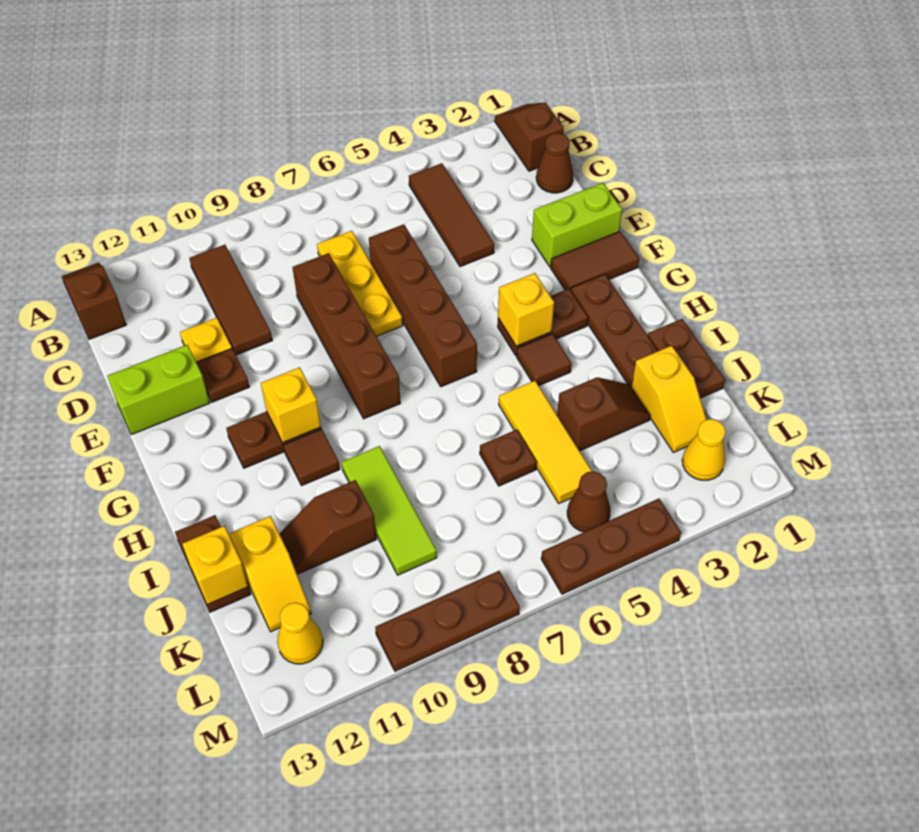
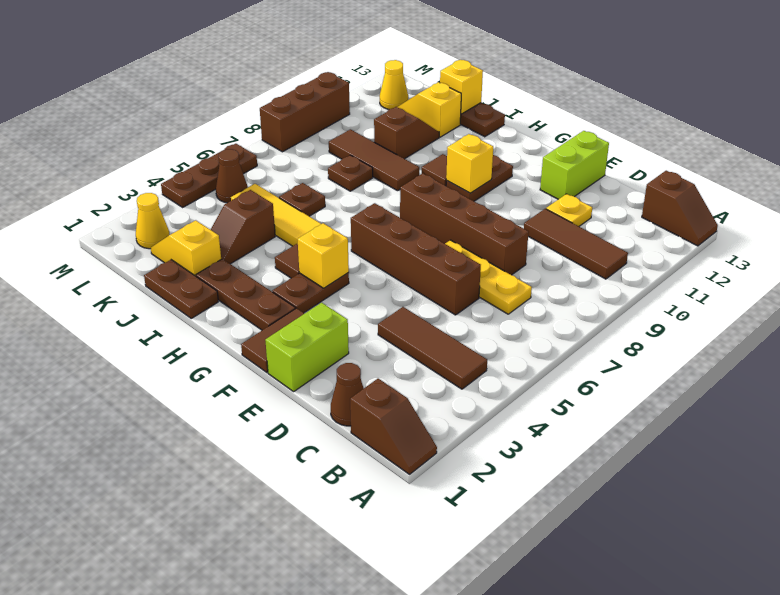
brown 1x1 plate [196,349,249,402] -> brown 1x1 plate moved to [328,155,373,191]
lime 1x3 tile [342,446,437,575] -> brown 1x3 tile [329,129,419,191]
brown 1x3 plate [375,571,520,671] -> brown 1x3 brick [260,72,350,152]

